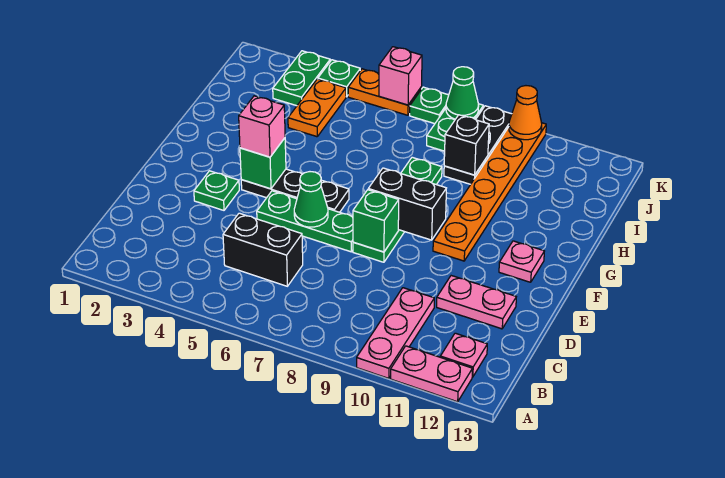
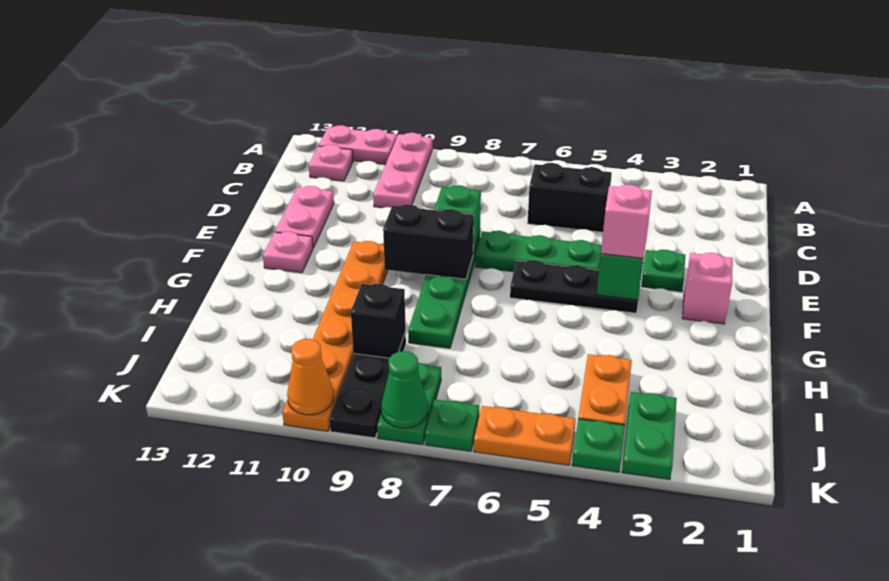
pink 1x2 plate [437,276,516,329] -> pink 1x2 plate turned to [275,186,334,248]
green 1x1 cone [294,172,328,227] -> none
pink 1x1 brick [379,47,422,105] -> pink 1x1 brick moved to [682,253,733,324]

